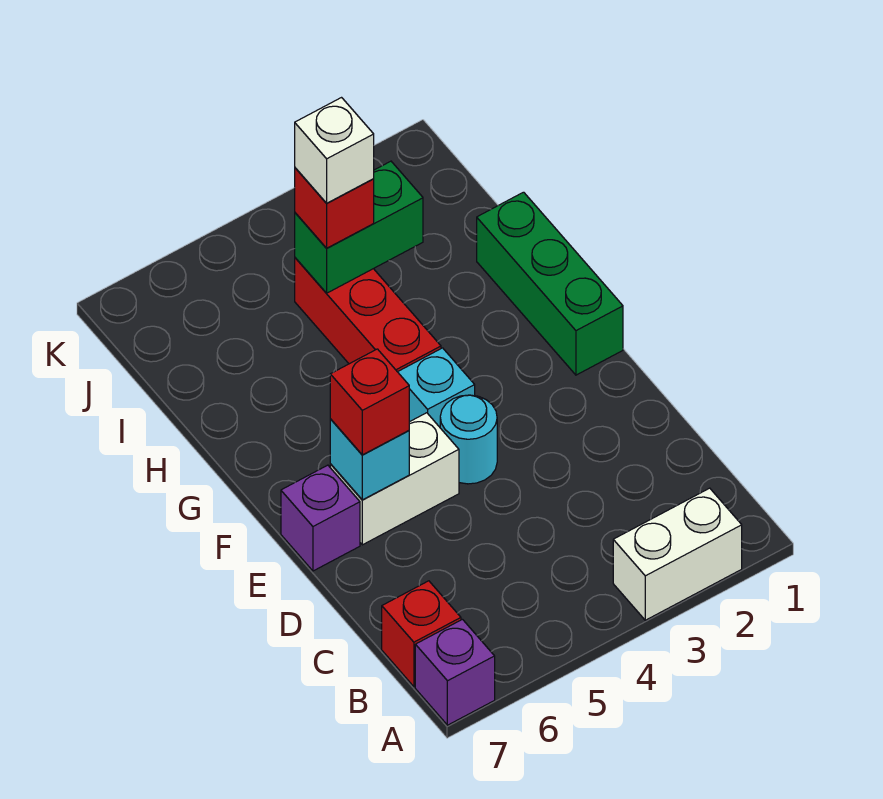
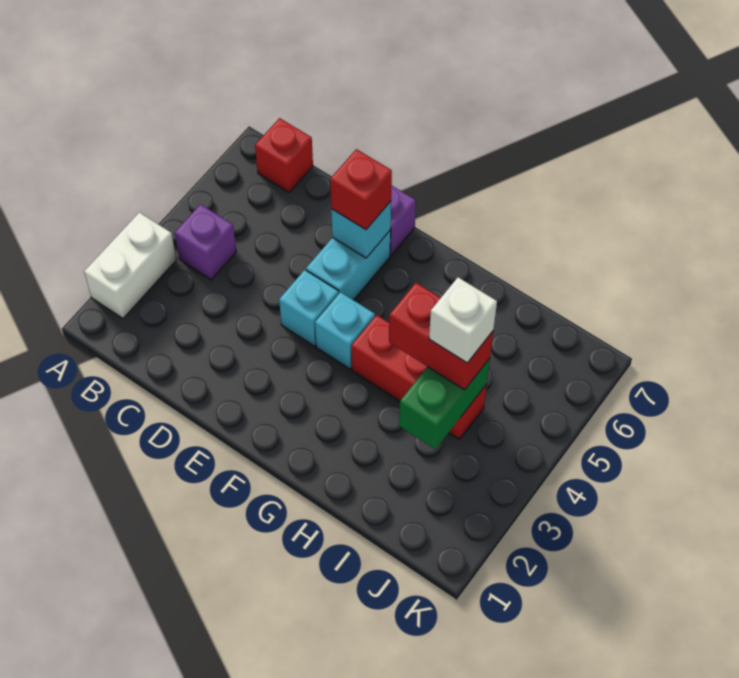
purple 1x1 brick [415,619,495,725] -> purple 1x1 brick moved to [175,204,236,280]
cyan 1x1 round brick [440,395,497,484] -> cyan 1x1 brick [279,270,339,346]
white 1x2 brick [330,413,459,545] -> cyan 1x2 brick [306,230,391,300]
green 1x3 brick [477,192,623,375] -> none
red 1x1 brick [295,168,374,248] -> red 1x2 brick [389,283,493,390]

